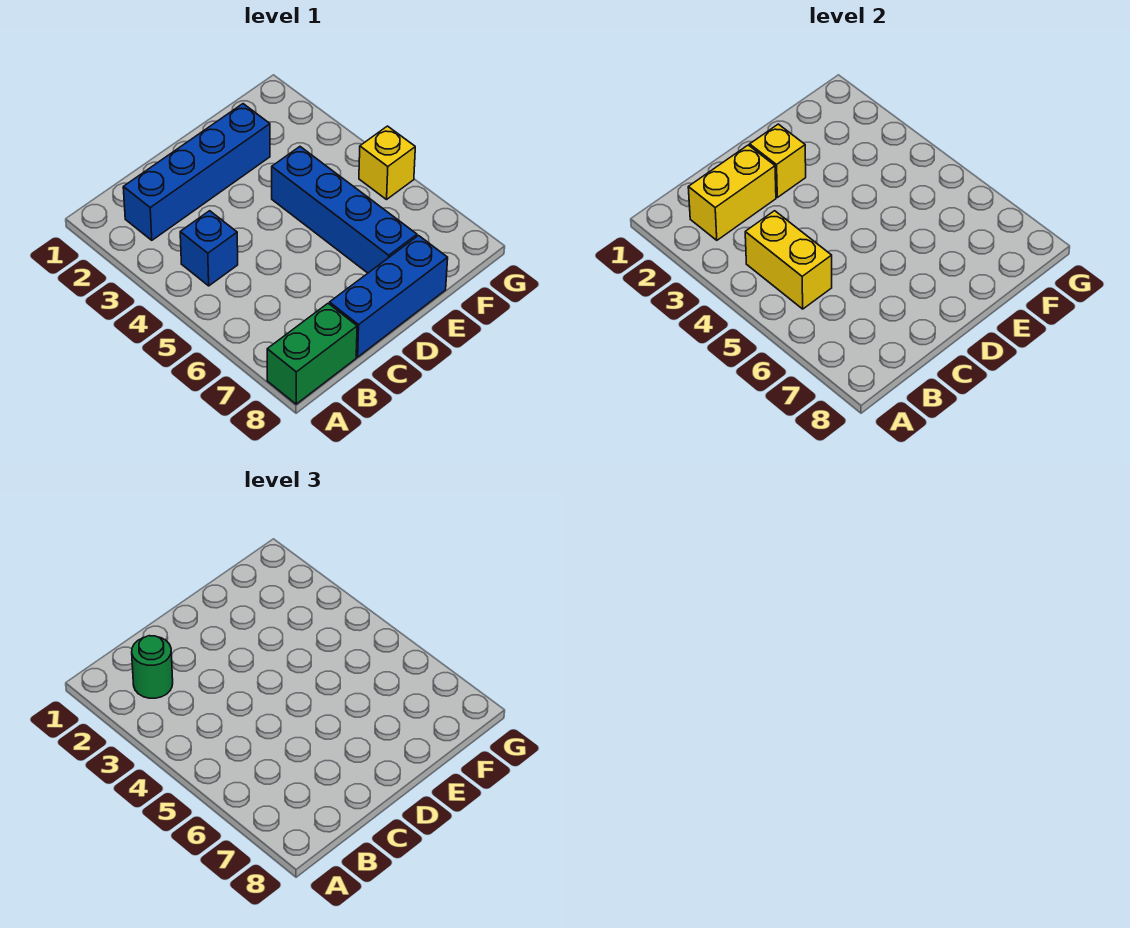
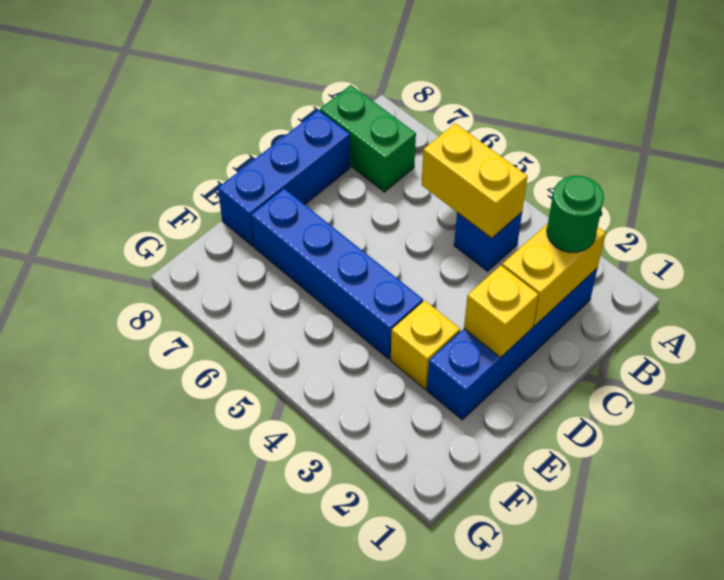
green 1x2 brick [267,303,357,404] -> green 1x2 brick turned to [320,85,416,192]
yellow 1x1 brick [359,126,415,199] -> yellow 1x1 brick moved to [391,301,460,389]

